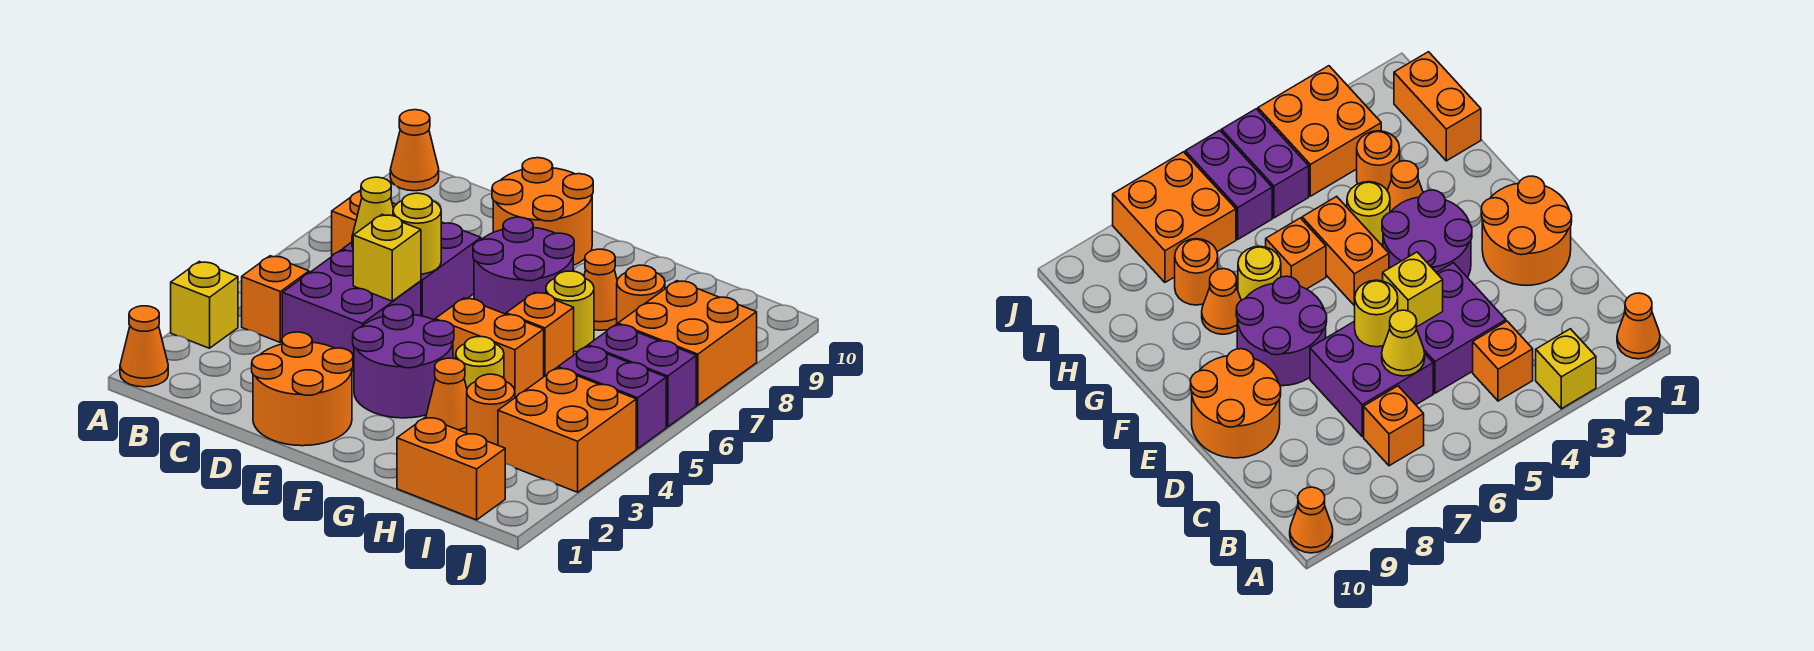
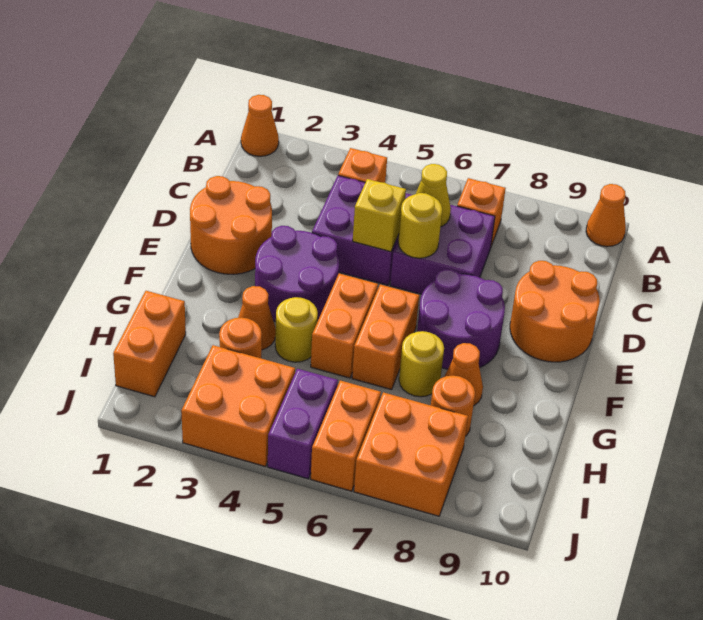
yellow 1x1 brick [171,262,238,348] -> none
orange 1x1 brick [506,292,574,376] -> orange 1x2 brick [352,284,419,390]
purple 1x2 brick [588,324,696,427] -> orange 1x2 brick [311,380,381,491]

